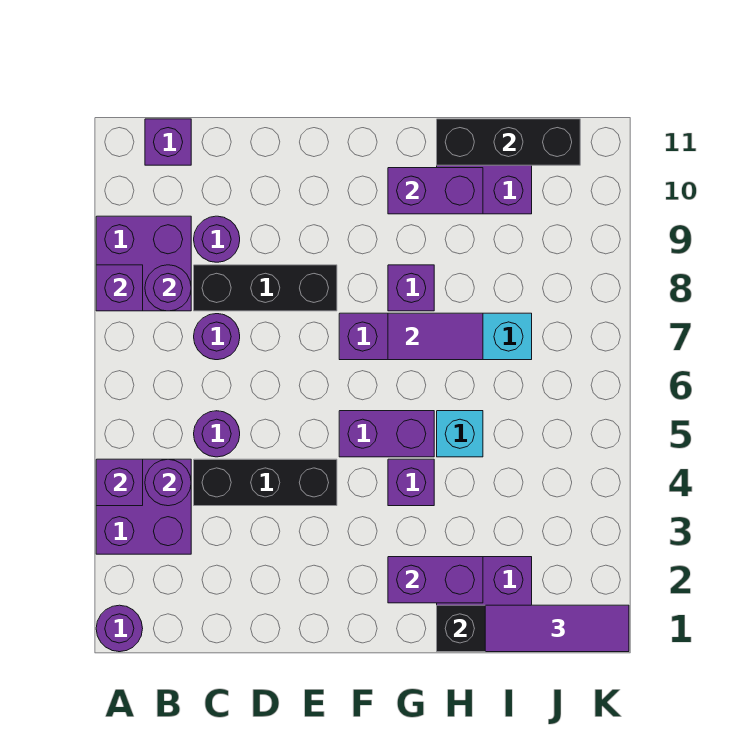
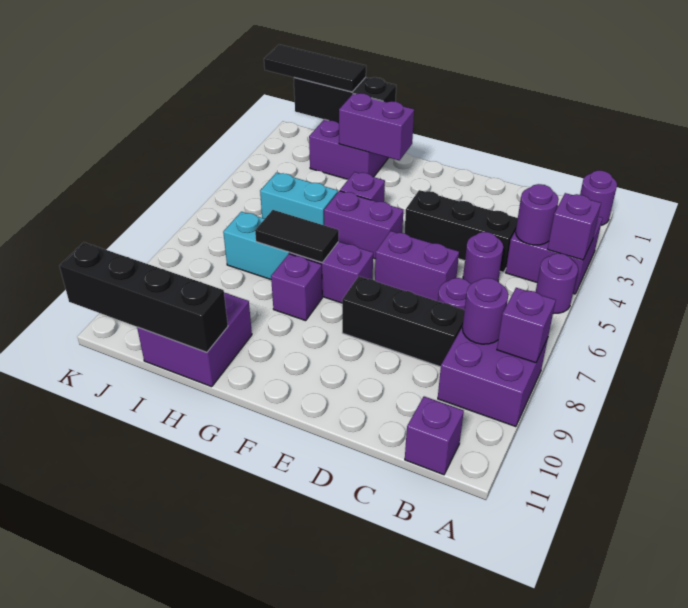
purple 1x1 round brick [194,216,240,262] -> purple 1x1 round brick moved to [536,253,578,314]
purple 1x2 tile [388,313,483,360] -> black 1x2 tile [255,210,339,263]
purple 1x2 brick [388,168,483,214] -> purple 1x2 brick moved to [375,231,459,301]
cyan 1x1 brick [437,411,483,457] -> cyan 1x2 brick [260,173,338,225]
black 1x3 brick [437,119,580,165] -> black 1x4 brick [60,242,228,352]
purple 1x3 tile [485,605,629,652] -> black 1x3 tile [264,44,366,92]

